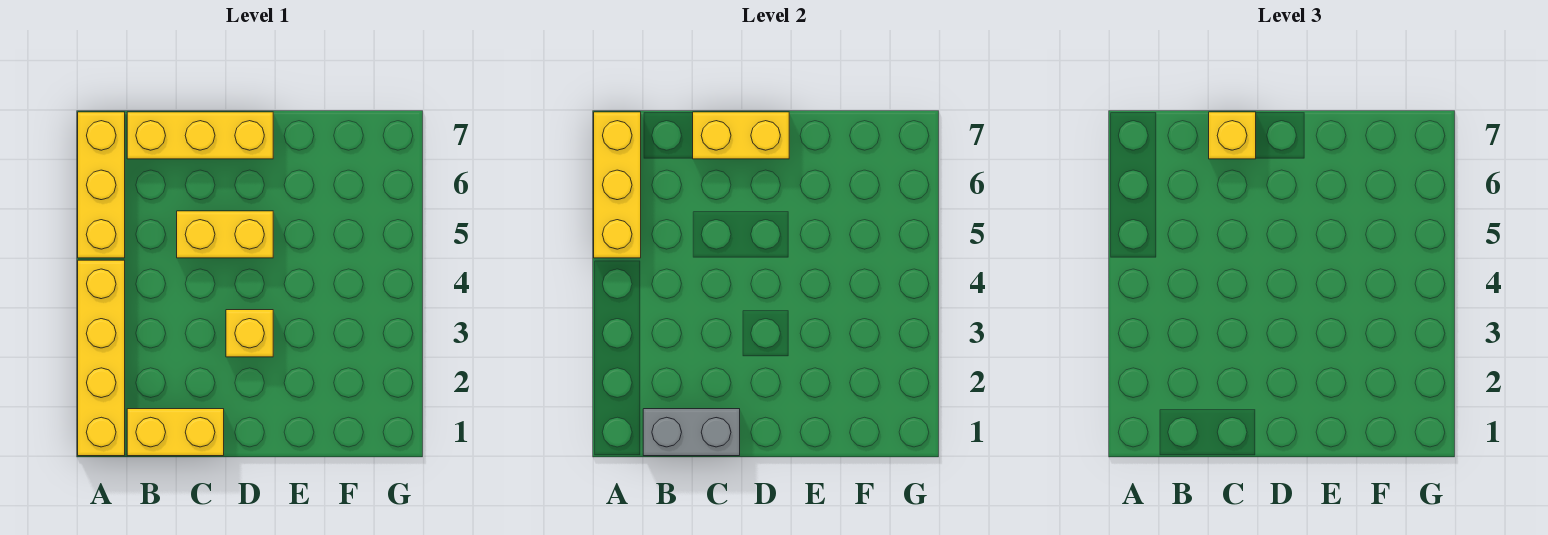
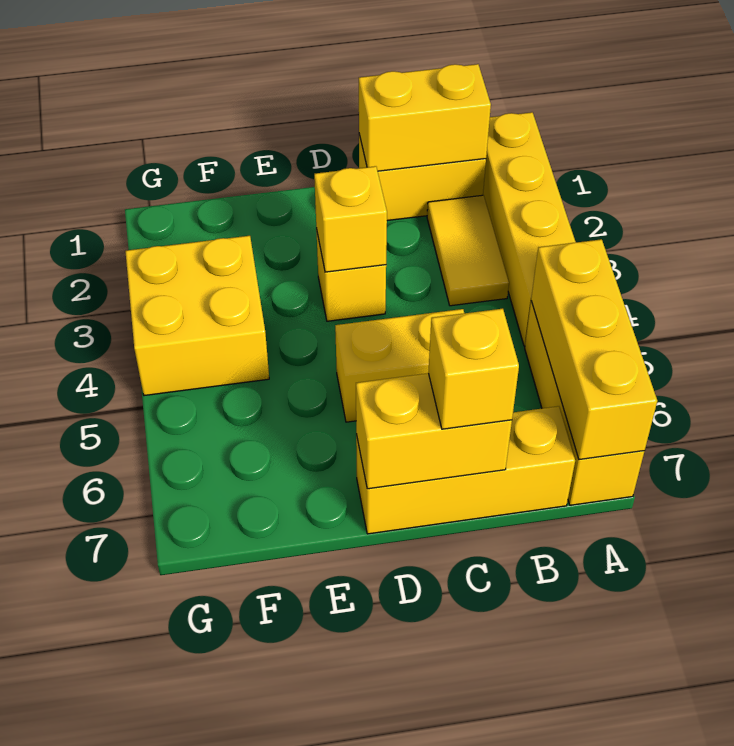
grey 1x2 brick [643,409,740,456] -> yellow 1x2 brick [359,64,491,171]
none -> yellow 1x2 tile [427,195,509,306]
none -> yellow 1x1 brick [314,166,387,272]
none -> yellow 2x2 brick [125,236,269,396]

